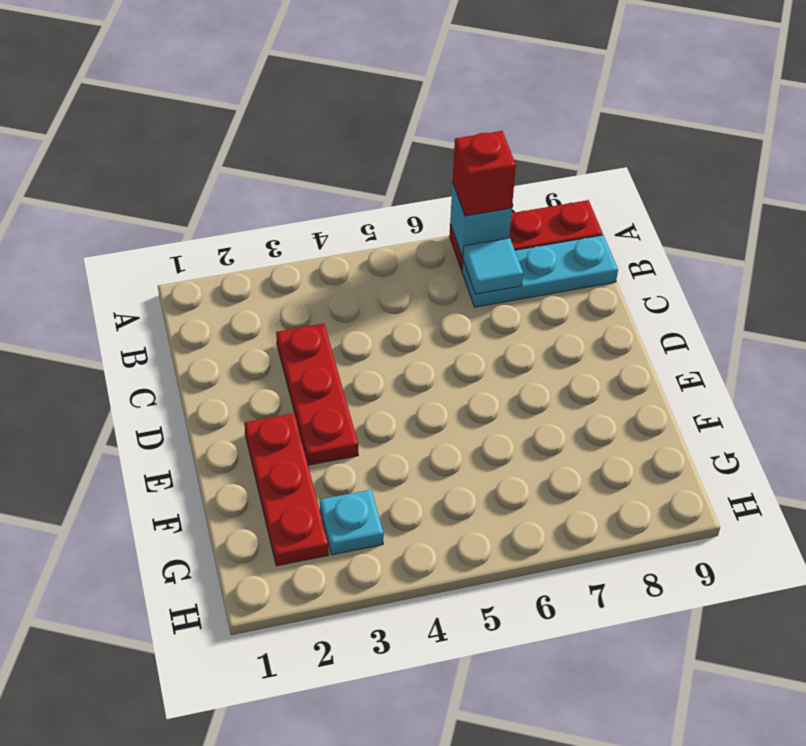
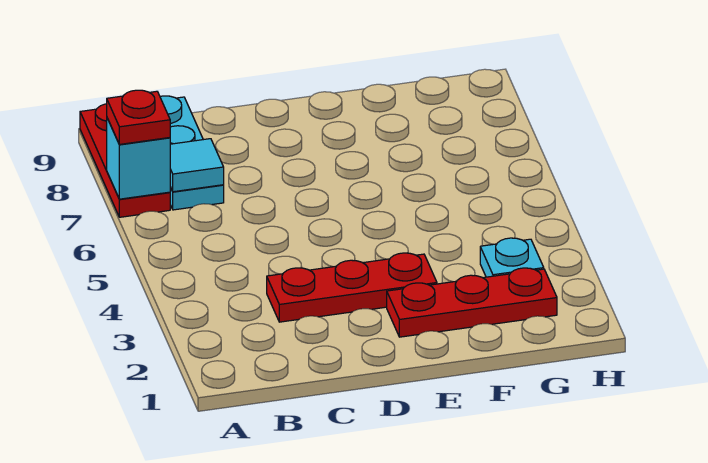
red 1x1 brick [453,131,516,216] -> red 1x1 plate [107,90,170,144]

